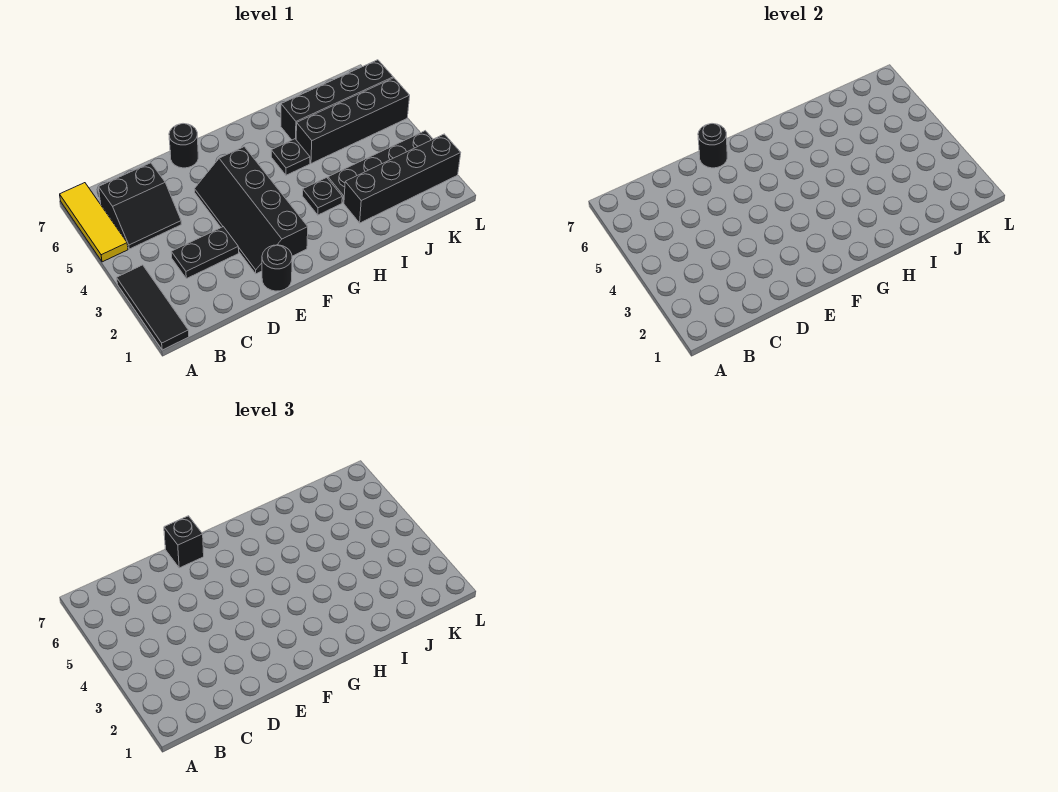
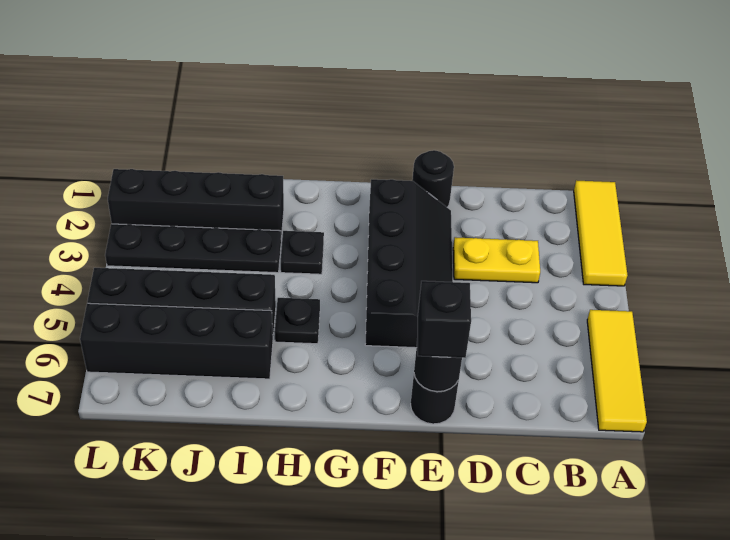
black 1x3 tile [117,265,189,350] -> yellow 1x3 tile [574,180,627,286]
black 2x2 slope [99,163,181,249] -> none
black 1x2 plate [171,227,239,279] -> yellow 1x2 plate [453,237,540,283]

